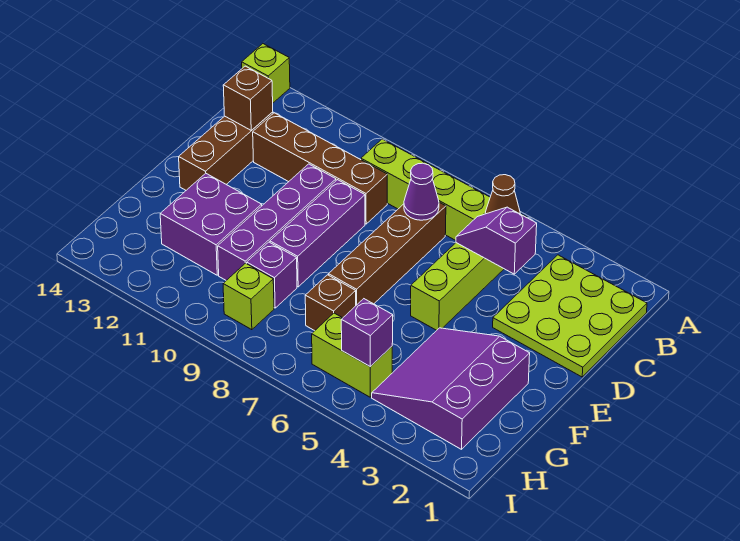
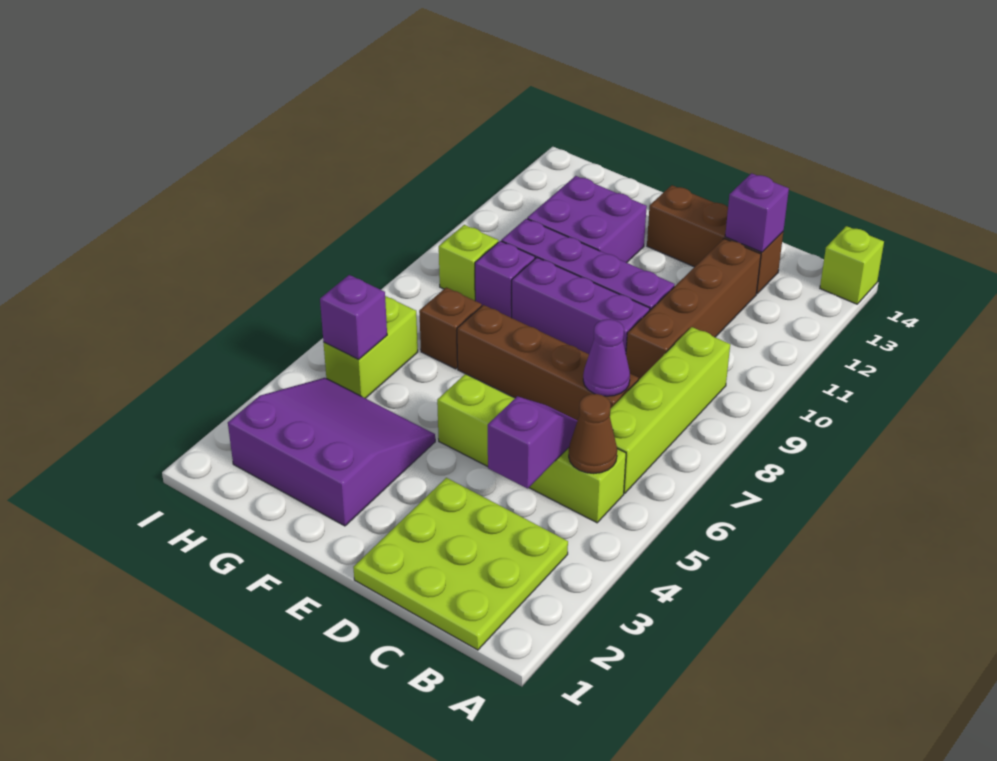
brown 1x1 brick [223,66,273,131] -> purple 1x1 brick [725,173,789,252]

